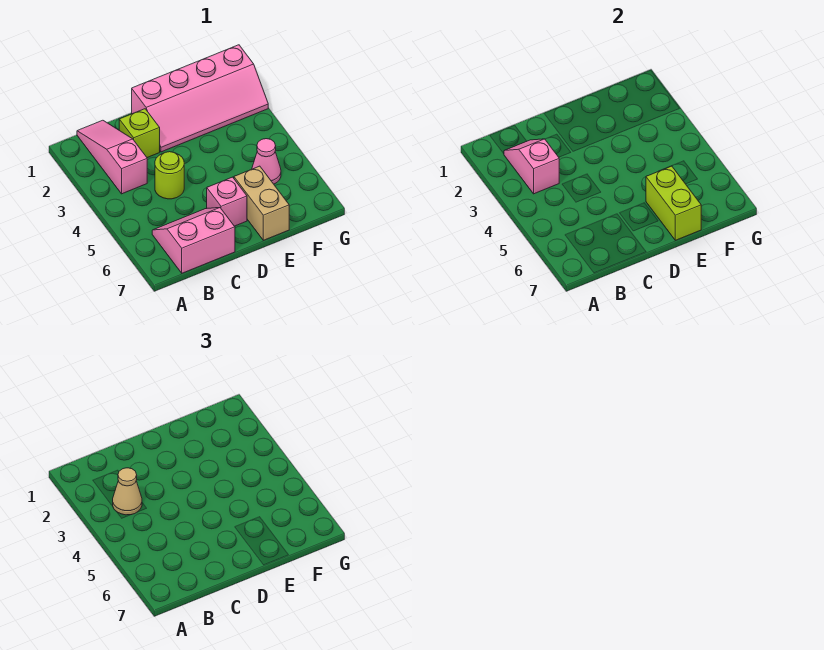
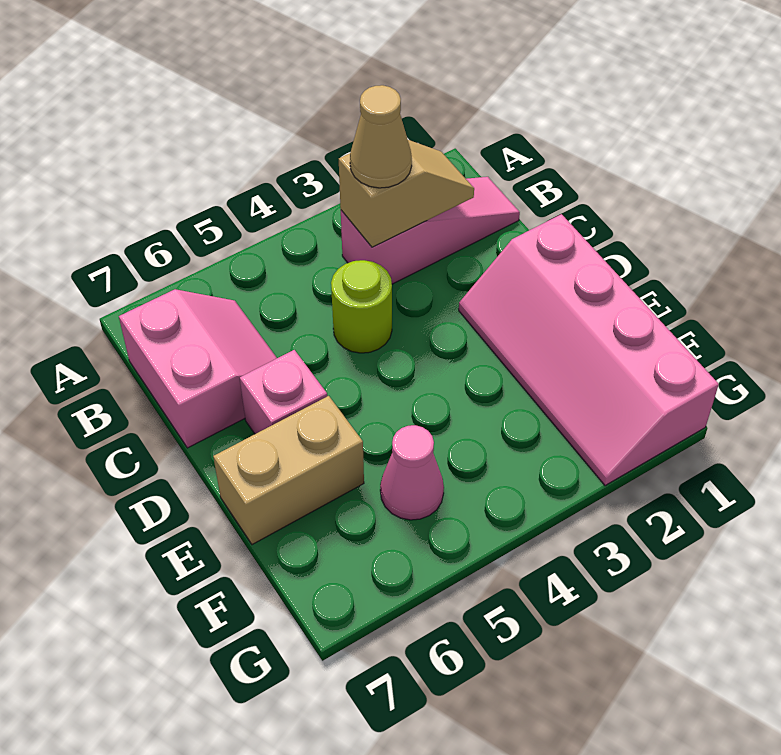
pink 1x2 slope [504,139,559,194] -> tan 1x2 slope [339,140,474,247]
lime 1x1 brick [119,109,160,158] -> none
lime 1x2 brick [646,166,701,240] -> none

